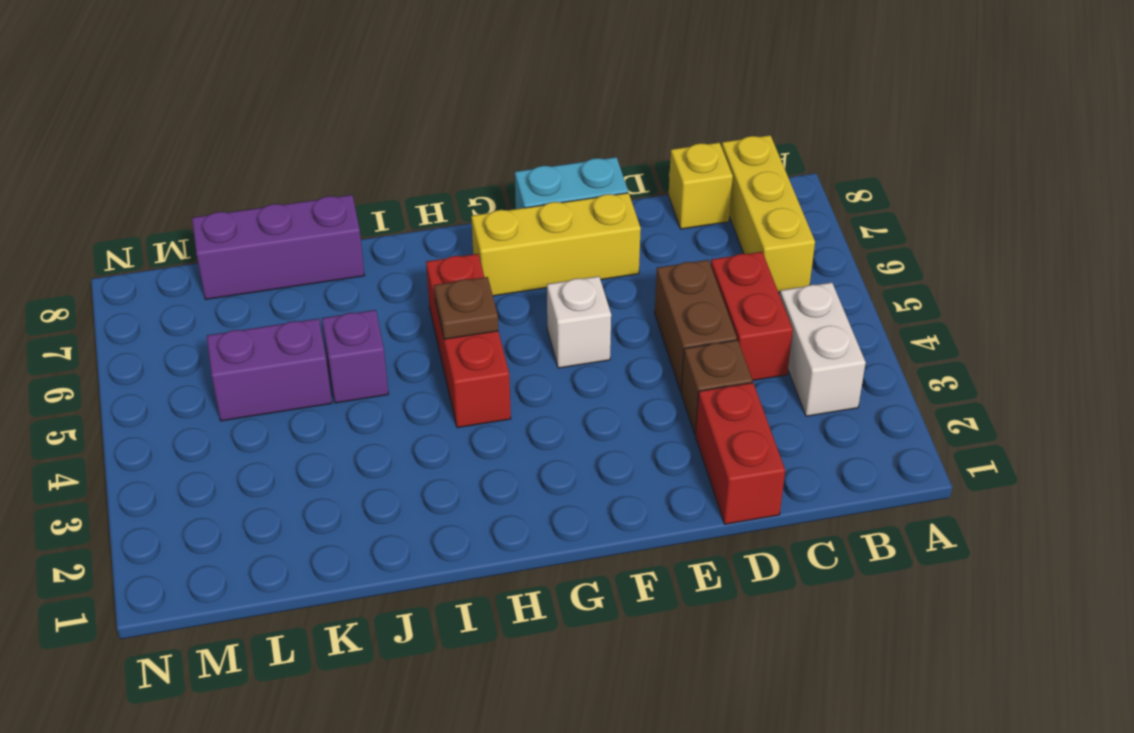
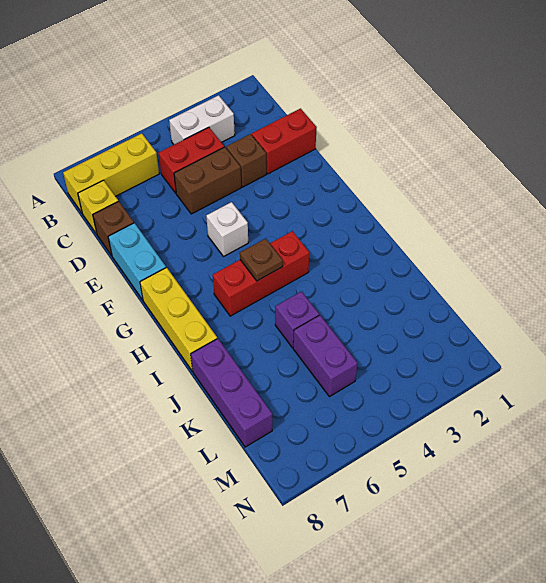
none -> brown 1x1 brick [93,201,134,256]
yellow 1x3 brick [471,193,641,296] -> yellow 1x3 brick moved to [140,268,217,371]

